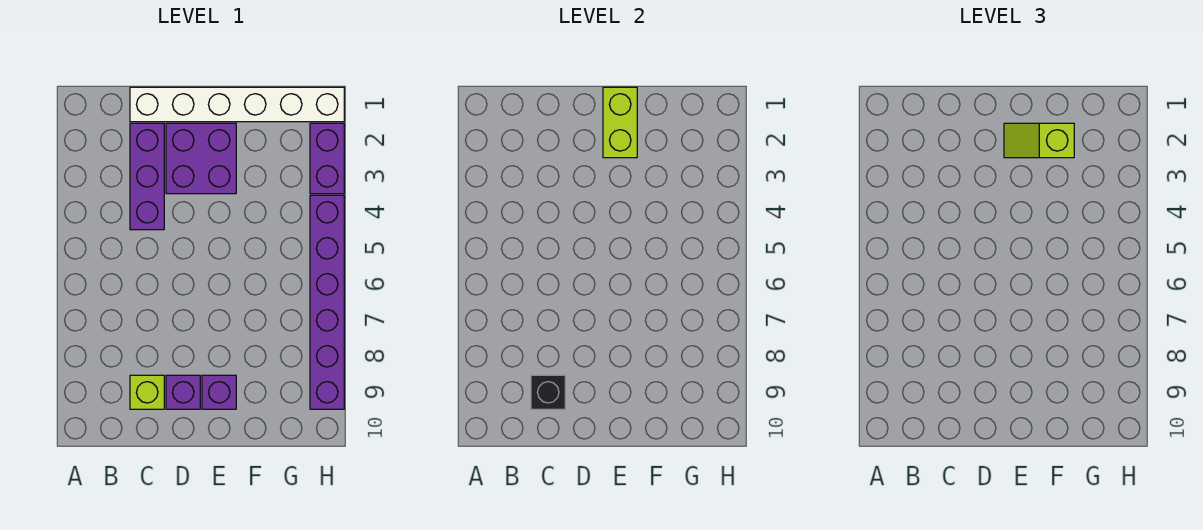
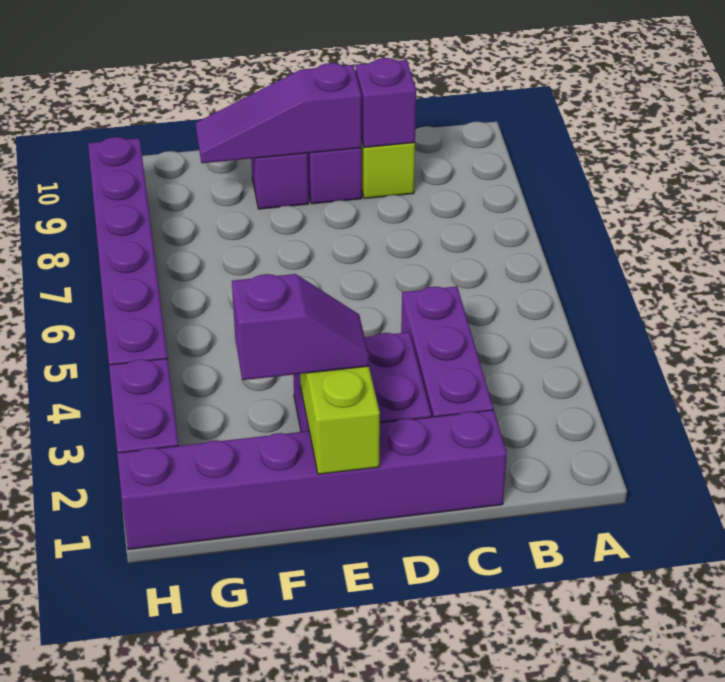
white 1x6 brick [130,87,344,122] -> purple 1x6 brick [117,410,507,550]
black 1x1 brick [531,375,565,409] -> purple 1x1 brick [356,58,416,148]
none -> purple 1x3 slope [196,63,361,163]
lime 1x2 slope [1004,123,1074,158] -> purple 1x2 slope [232,274,369,380]

